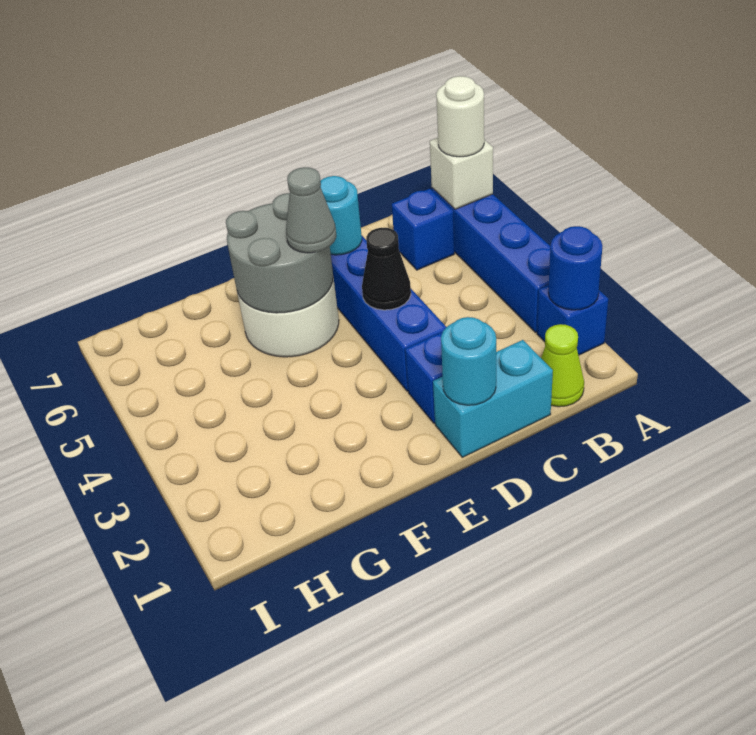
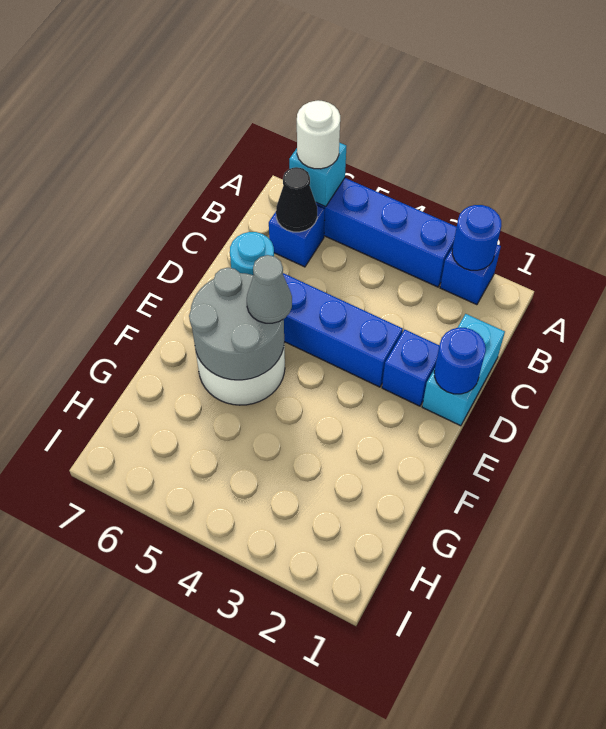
white 1x1 brick [430,138,493,209] -> cyan 1x1 brick [289,143,346,207]
lime 1x1 cone [541,324,584,407] -> none
cyan 1x1 round brick [441,317,496,405] -> blue 1x1 round brick [434,328,486,394]
black 1x1 cone [362,228,411,310] -> black 1x1 cone moved to [276,167,317,232]

